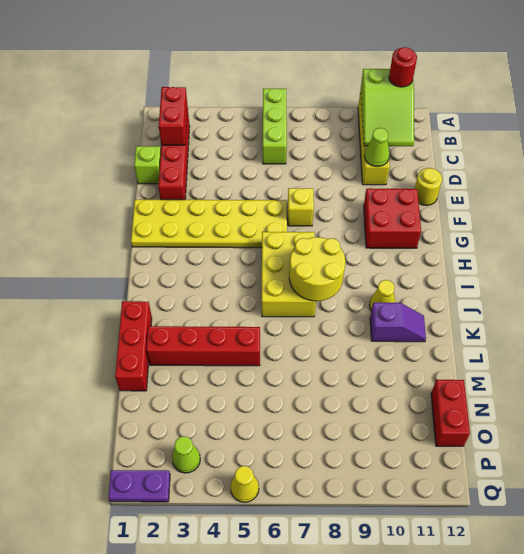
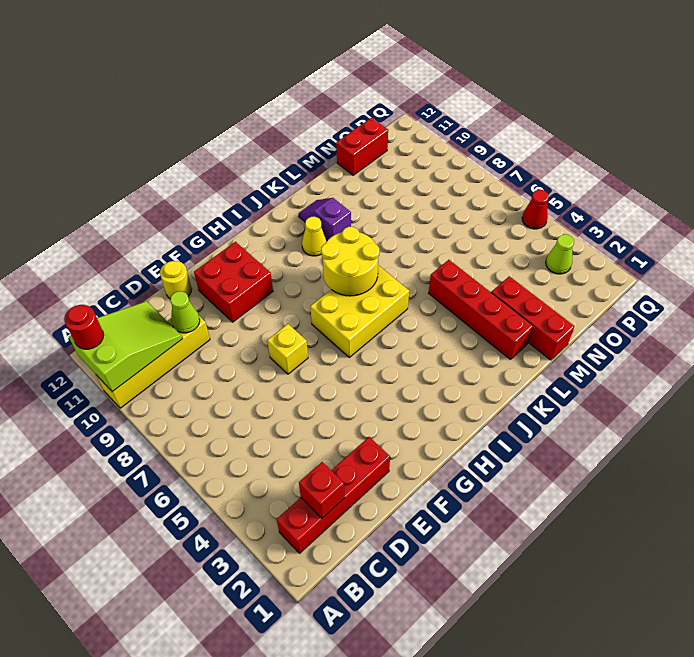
lime 1x3 brick [263,89,287,164] -> none
red 1x2 brick [159,87,188,145] -> red 1x1 brick [299,462,345,518]
lime 1x1 brick [134,146,161,184] -> none
yellow 2x6 plate [131,199,287,248] -> none
red 1x3 brick [115,301,152,391] -> red 1x3 brick turned to [491,276,575,360]
purple 1x2 plate [108,470,170,502] -> none
yellow 1x1 cone [230,466,259,502] -> red 1x1 cone [522,190,549,229]

